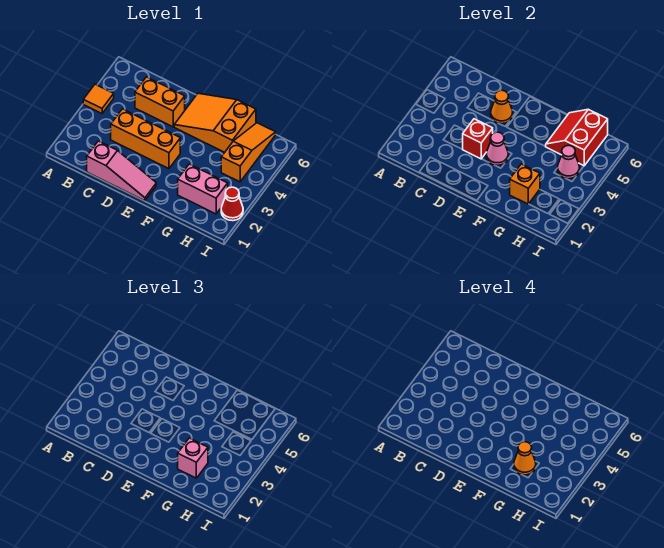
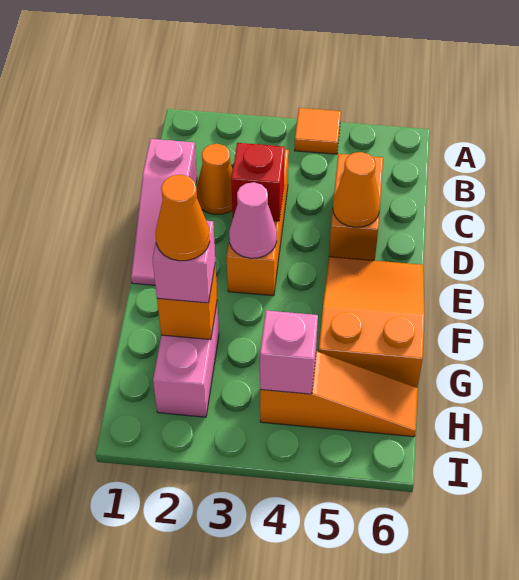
none -> orange 1x1 cone [196,144,233,215]
red 2x2 slope [545,109,608,166] -> none
pink 1x1 cone [558,145,580,179] -> pink 1x1 brick [260,310,318,394]
red 1x1 cone [221,187,243,221] -> none

